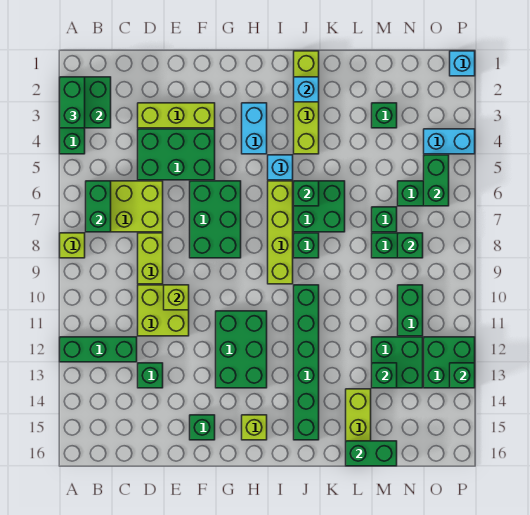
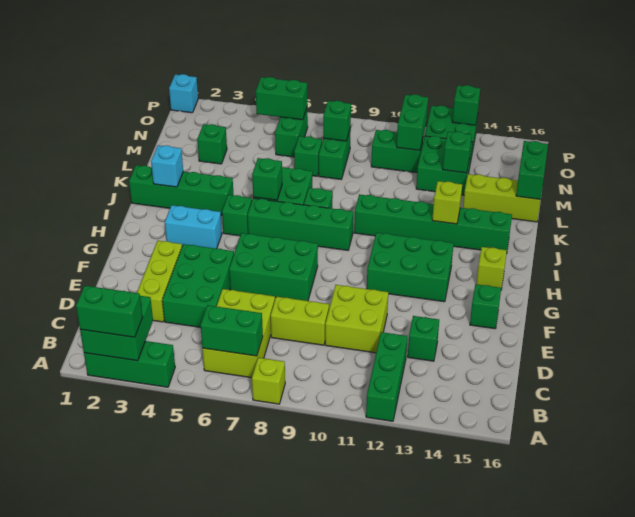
lime 1x1 brick [164,285,189,310] -> lime 1x1 brick moved to [432,181,462,224]
cyan 1x1 brick [268,155,293,180] -> green 1x1 brick [222,195,252,236]
lime 1x4 brick [268,181,293,284] -> green 1x4 brick [247,198,353,250]
lime 1x4 brick [294,51,319,154] -> green 1x4 brick [129,165,234,215]
none -> green 1x2 brick [397,94,428,150]
cyan 1x2 brick [424,129,475,154] -> none

